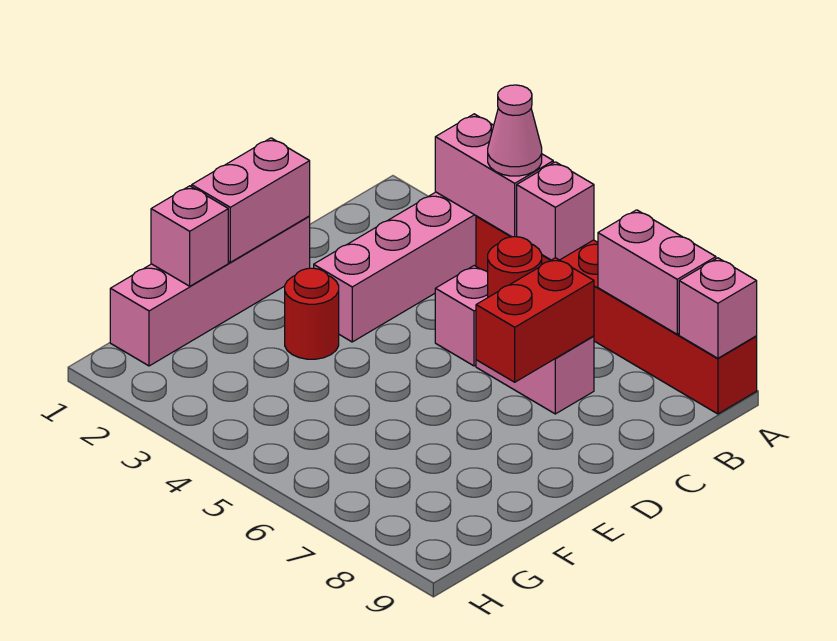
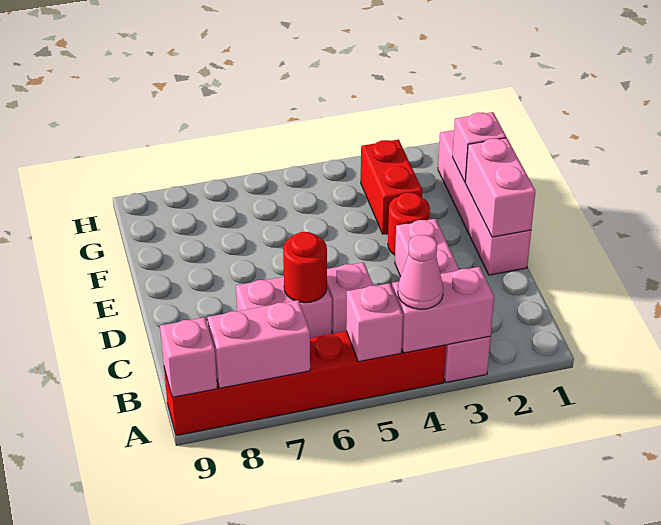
red 1x2 brick [476,258,594,382] -> red 1x2 brick moved to [361,139,422,234]

